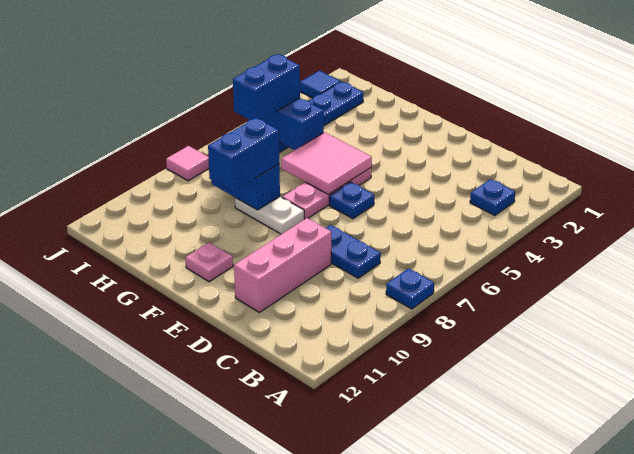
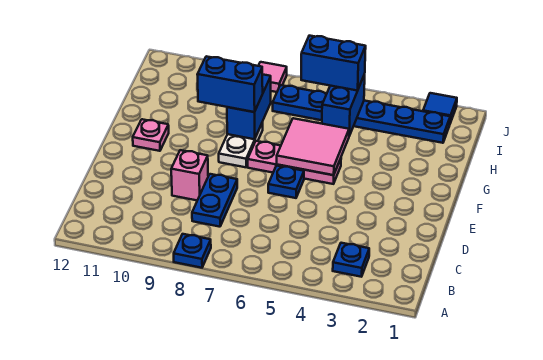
pink 1x3 brick [234,218,331,313] -> pink 1x1 brick [171,150,208,200]

